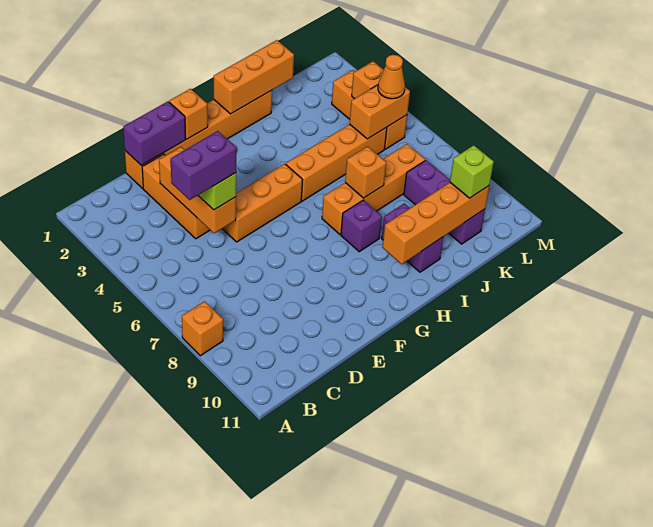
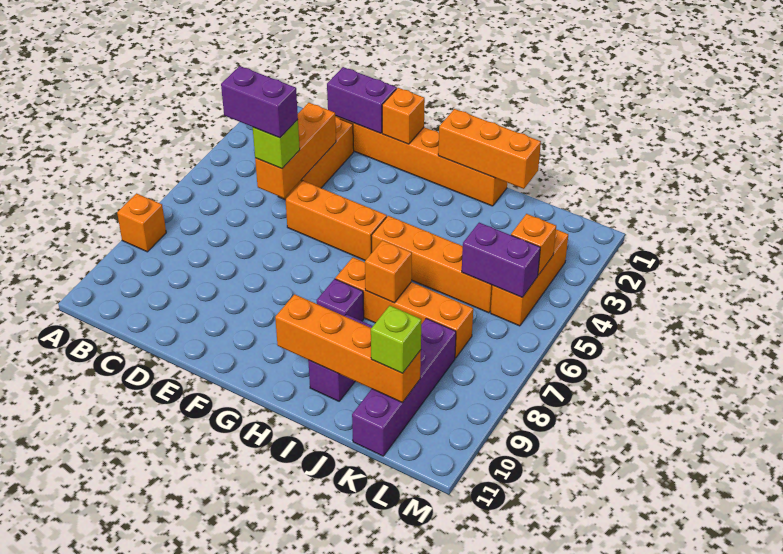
orange 1x2 brick [350,85,410,139] -> purple 1x2 brick [462,223,540,297]
purple 1x3 brick [404,160,485,244] -> purple 1x4 brick [352,318,456,456]
orange 1x1 cone [378,55,405,99] -> none

